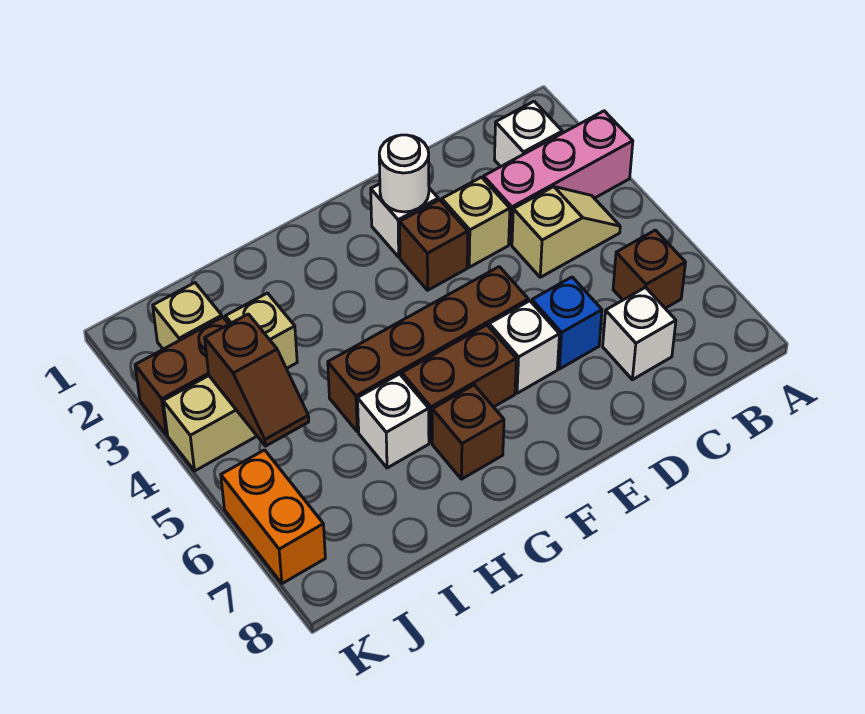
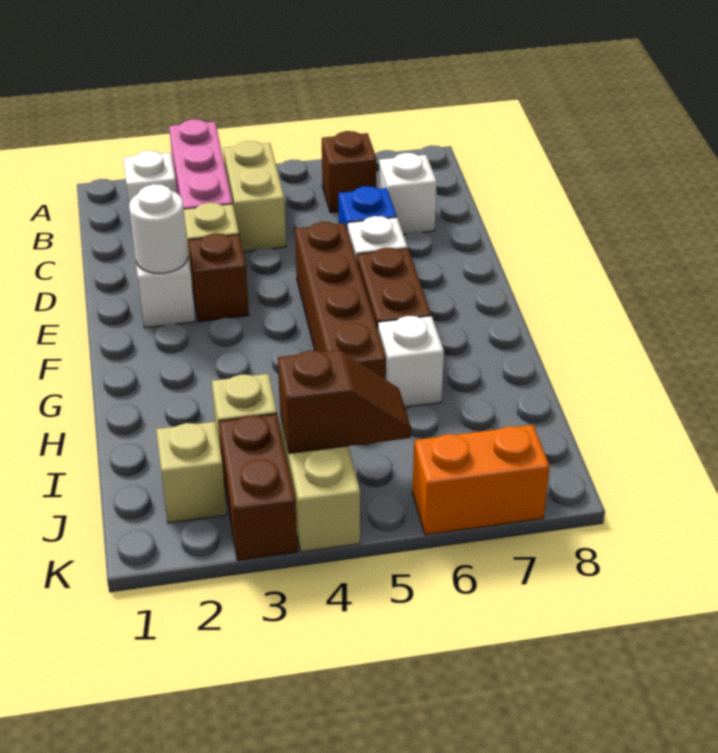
tan 1x2 slope [512,187,620,277] -> tan 1x2 brick [223,141,286,252]
brown 1x1 brick [432,385,504,479] -> none

